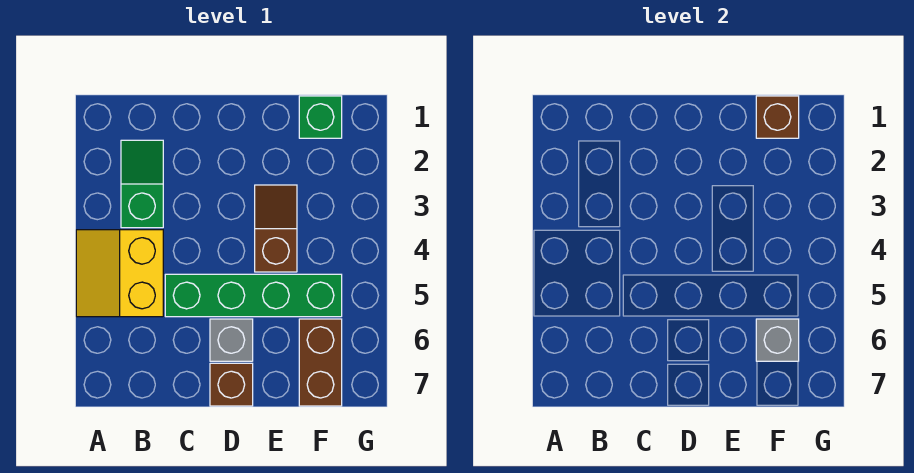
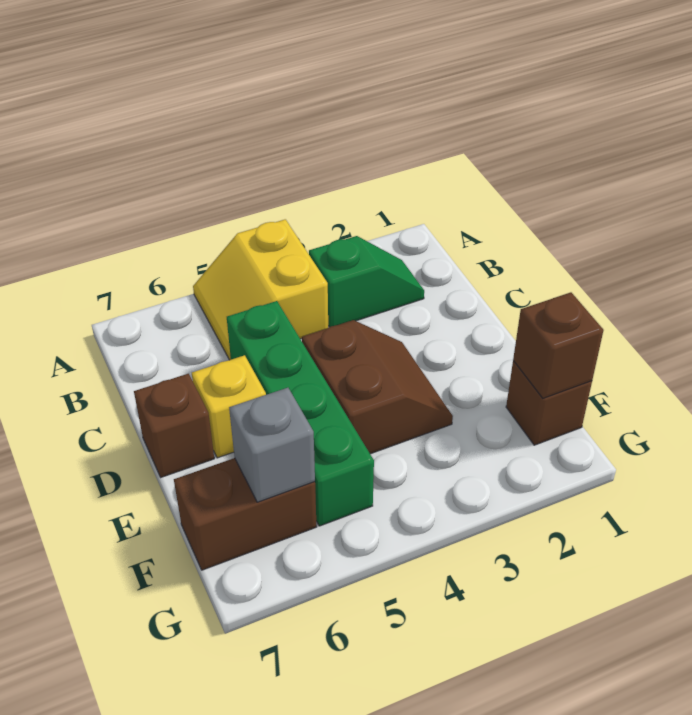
yellow 2x2 slope [76,230,163,317] -> yellow 2x2 slope turned to [193,219,328,360]
grey 1x1 brick [210,319,253,361] -> yellow 1x1 brick [192,355,266,458]
brown 1x2 slope [255,185,297,272] -> brown 2x2 slope [302,320,453,454]
green 1x1 brick [299,96,342,138] -> brown 1x1 brick [506,361,592,445]

